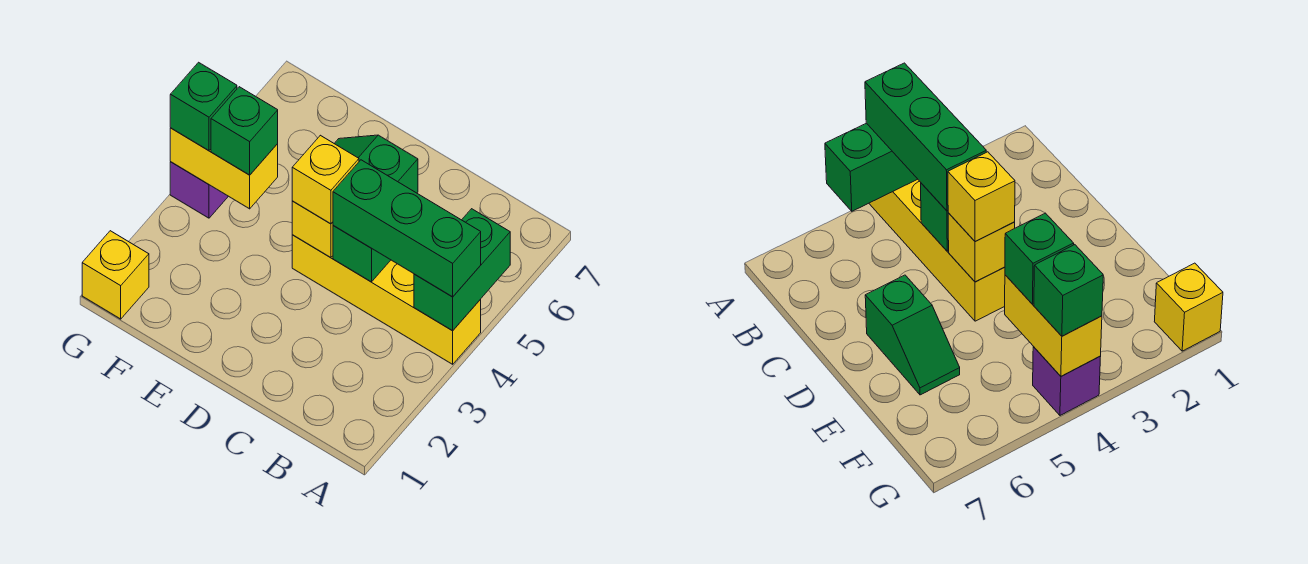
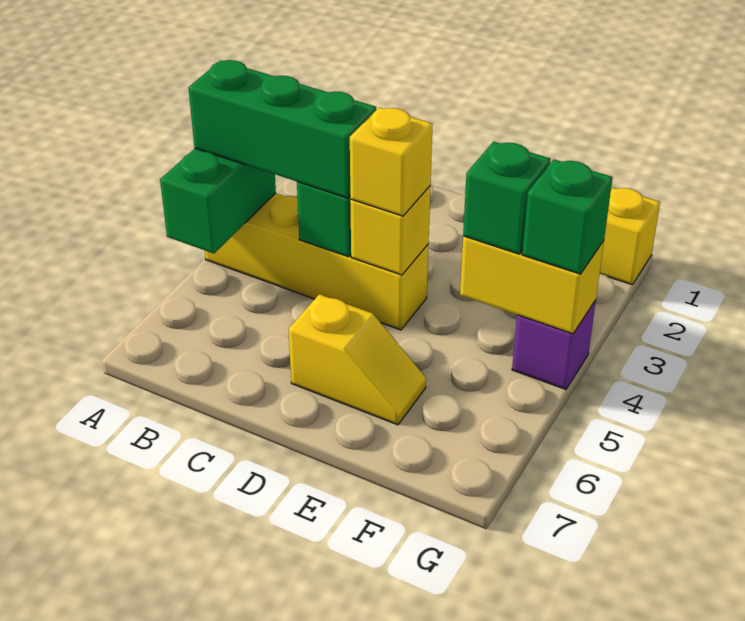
green 1x2 slope [334,135,418,193] -> yellow 1x2 slope [289,294,426,425]

